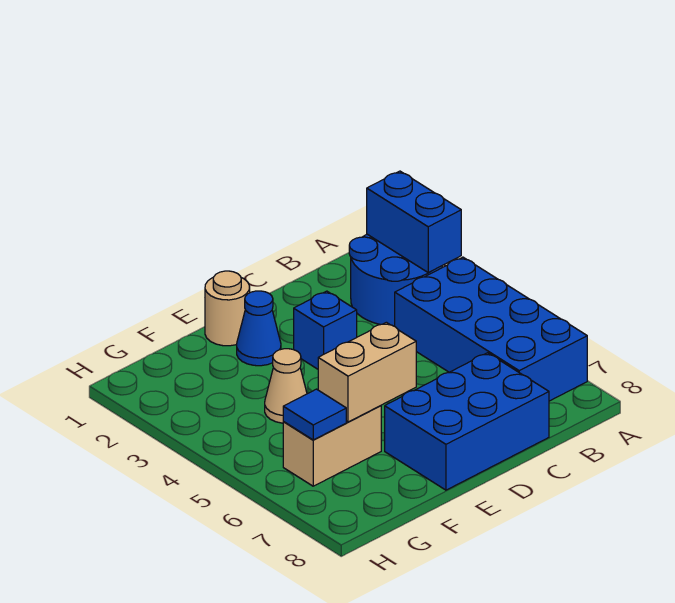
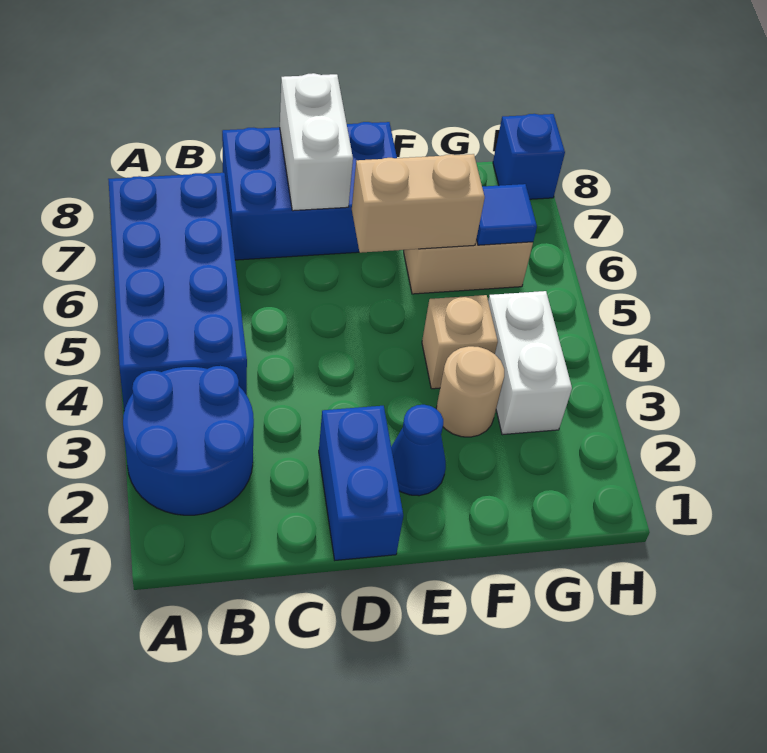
blue 1x2 brick [367,171,461,273] -> blue 1x2 brick moved to [319,406,403,560]
blue 1x1 brick [294,291,357,369] -> blue 1x1 brick moved to [493,114,565,199]
none -> white 1x2 brick [280,73,353,211]
tan 1x1 round brick [205,271,250,346] -> tan 1x1 round brick moved to [436,346,504,437]
tan 1x1 cone [265,349,307,423] -> tan 1x1 brick [422,295,498,389]
none -> white 1x2 brick [488,291,572,435]

